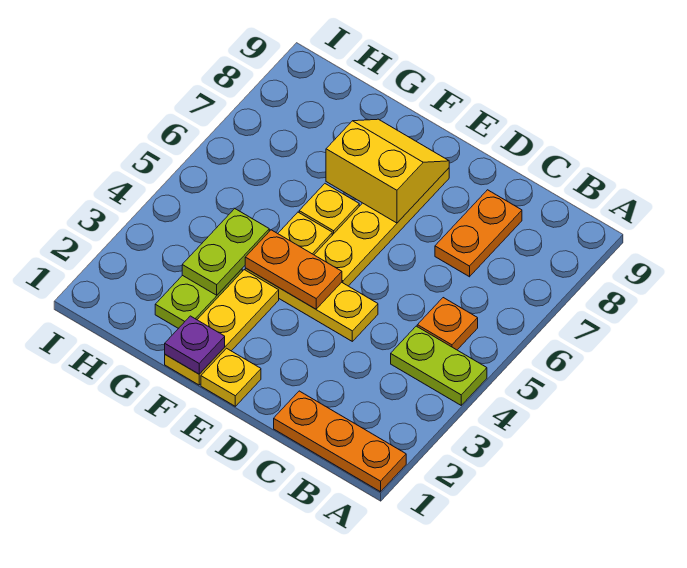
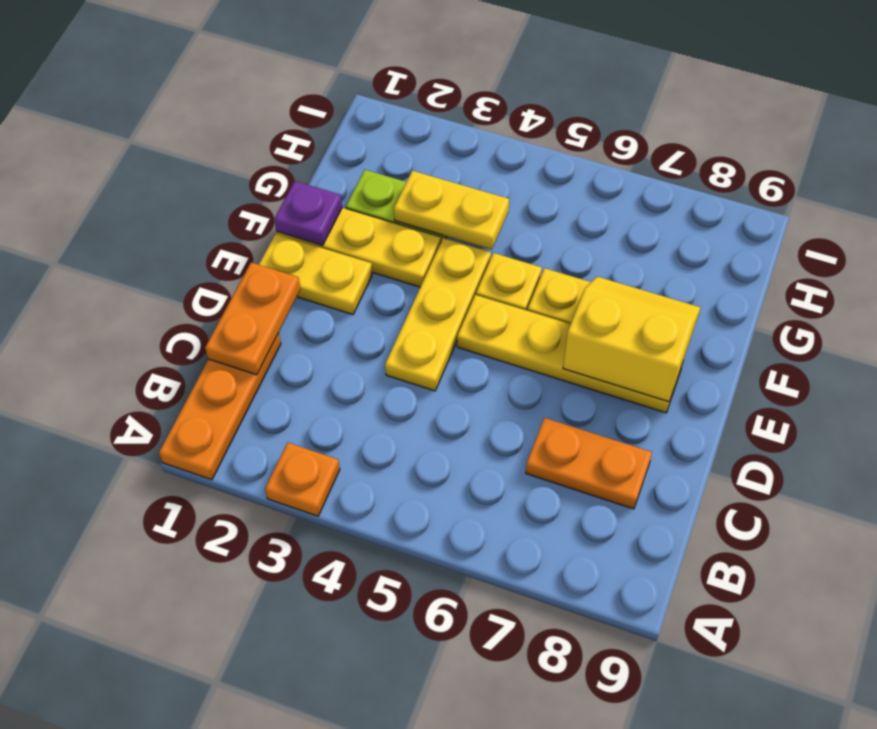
lime 1x2 plate [391,326,487,405] -> none
orange 1x1 plate [417,298,478,350] -> orange 1x1 plate moved to [265,443,340,516]
yellow 1x1 plate [201,348,261,406] -> yellow 1x2 plate [259,234,372,315]
orange 1x2 plate [245,230,342,309] -> orange 1x2 plate moved to [205,263,301,375]
yellow 2x2 slope [326,119,449,223] -> yellow 2x2 slope turned to [563,277,701,402]
lime 1x2 plate [182,209,269,295] -> yellow 1x2 plate [394,171,509,250]

